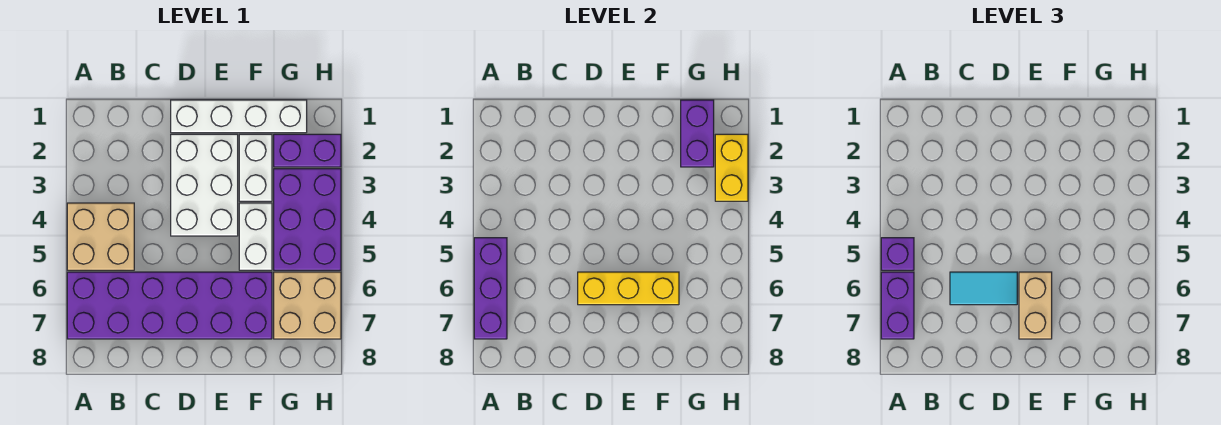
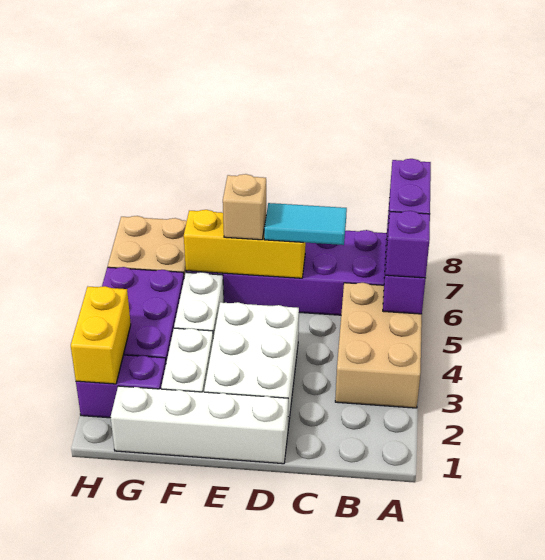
tan 2x2 brick [67,203,134,270] -> tan 2x3 brick [335,283,422,408]
tan 1x2 brick [1019,272,1052,339] -> tan 1x1 brick [223,174,266,240]
purple 1x2 brick [681,100,714,167] -> none

